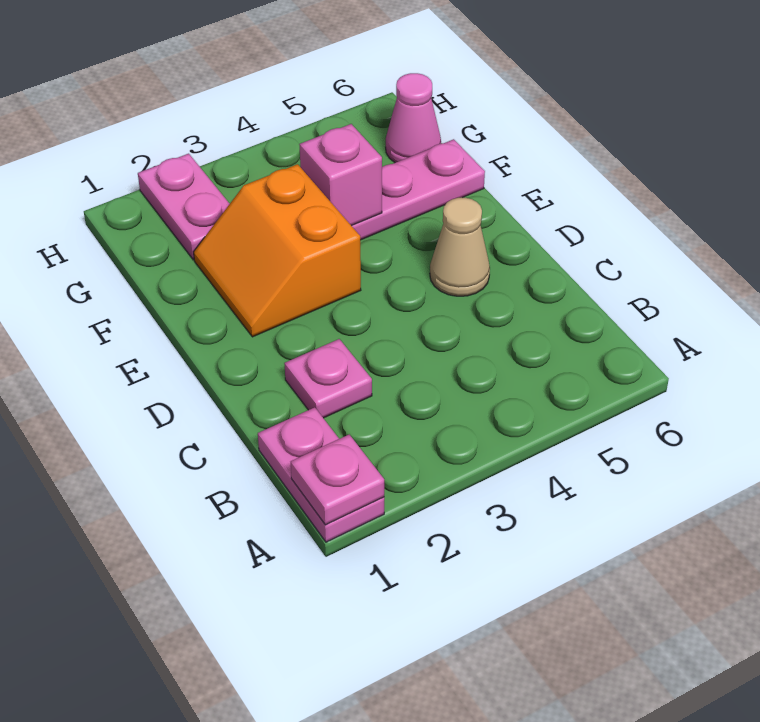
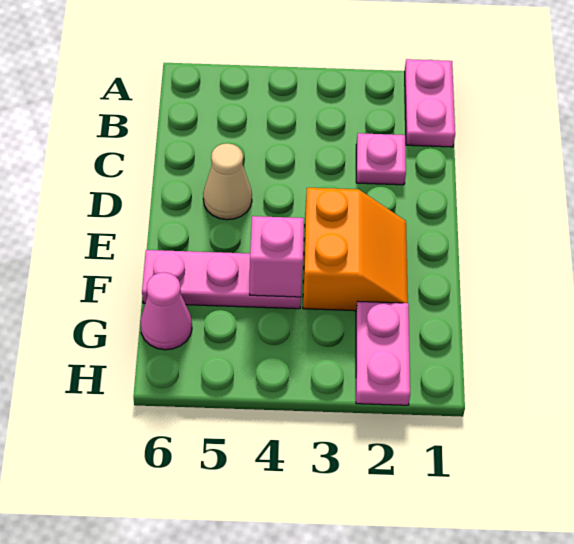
pink 1x1 plate [291,434,384,525] -> none

